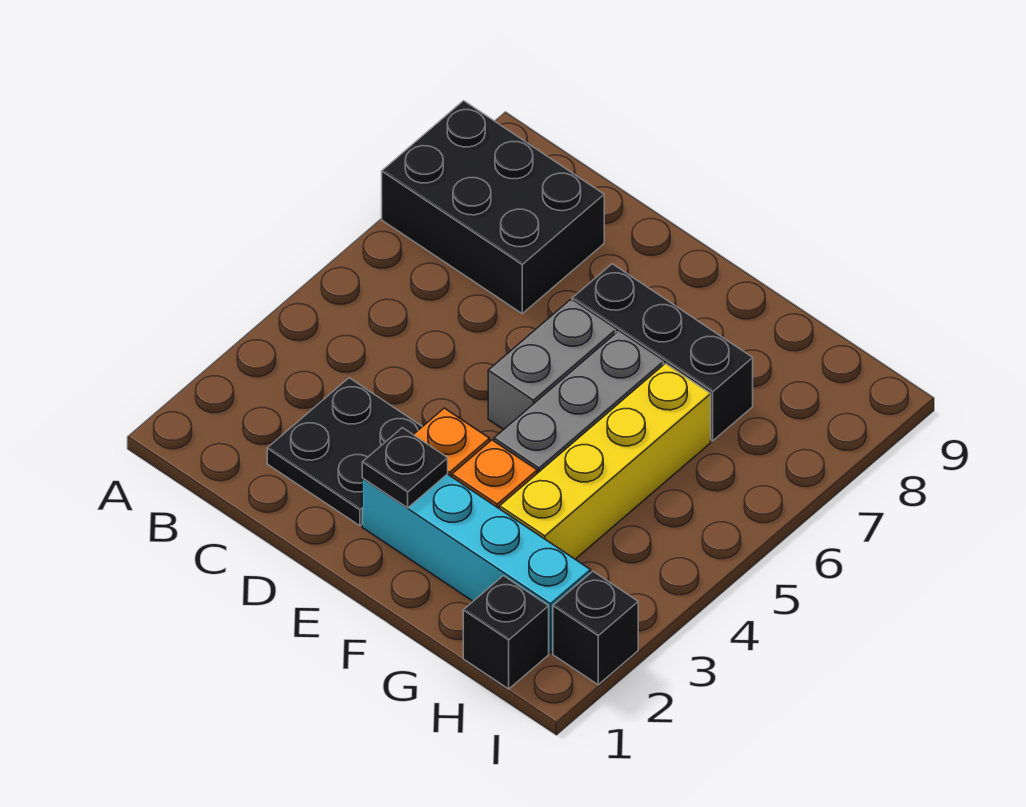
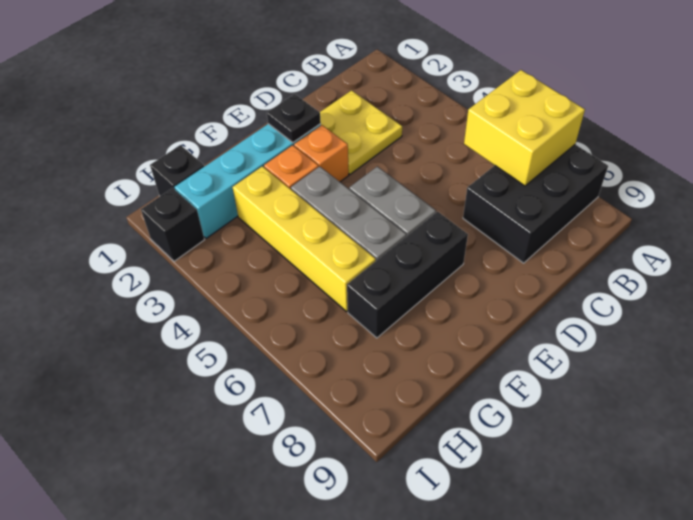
none -> yellow 2x2 brick [464,70,585,186]
black 2x2 plate [267,378,422,526] -> yellow 2x2 plate [320,90,402,174]

